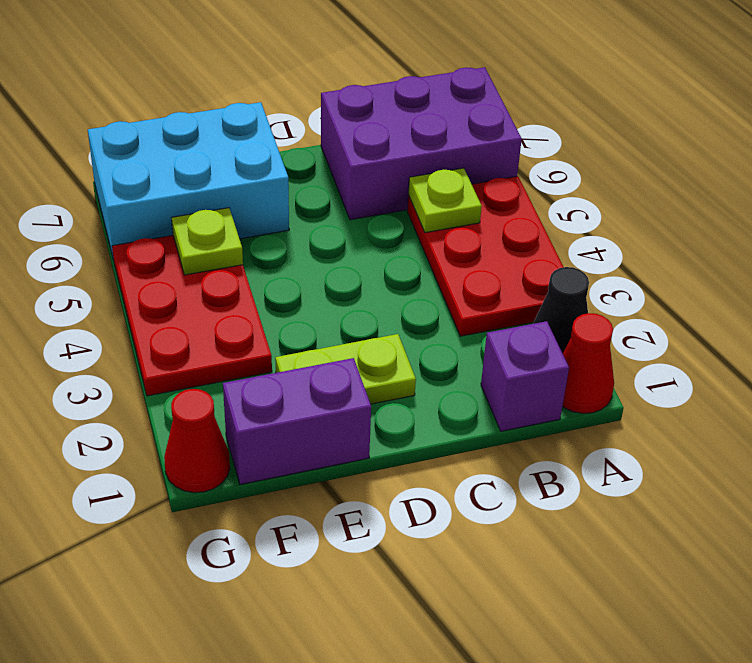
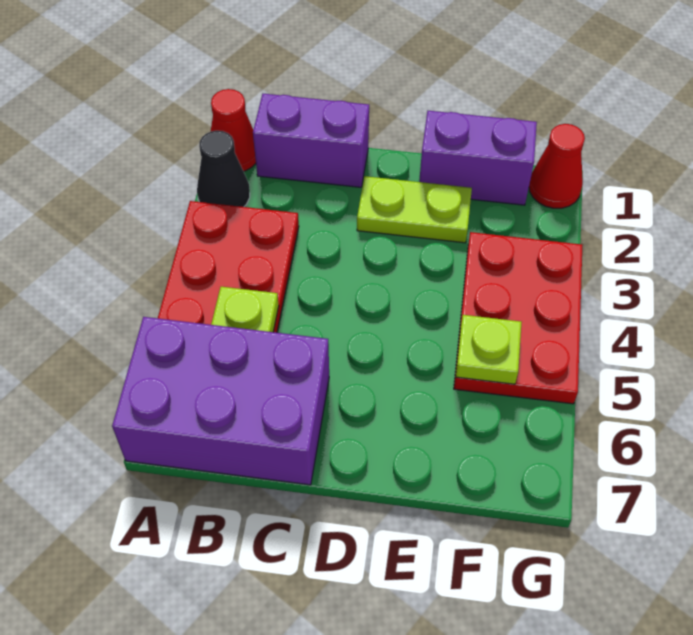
purple 1x1 brick [481,321,569,431] -> purple 1x2 brick [253,94,369,187]
cyan 2x3 brick [88,102,289,260] -> none

